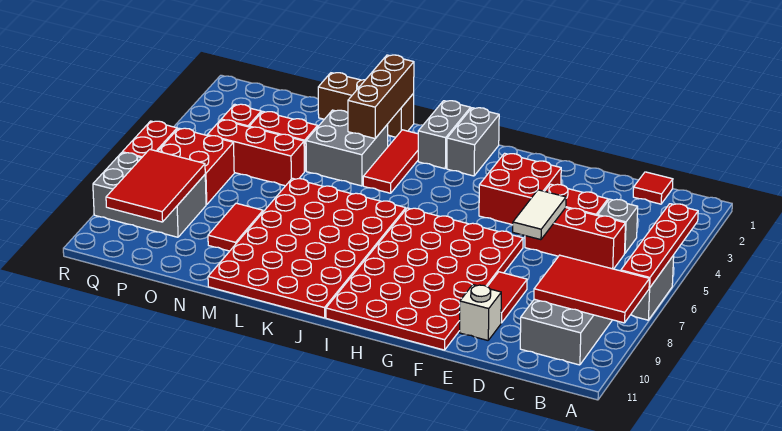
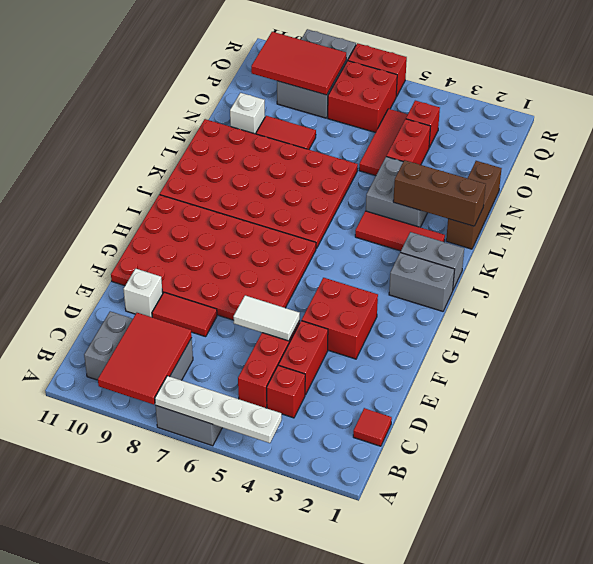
red 1x4 plate [621,204,698,288] -> white 1x4 plate [155,376,282,443]
grey 1x1 brick [598,199,638,253] -> red 1x1 brick [267,366,305,418]
red 1x3 brick [207,120,304,186] -> red 1x3 tile [359,109,408,176]
none -> white 1x1 brick [230,93,265,134]

